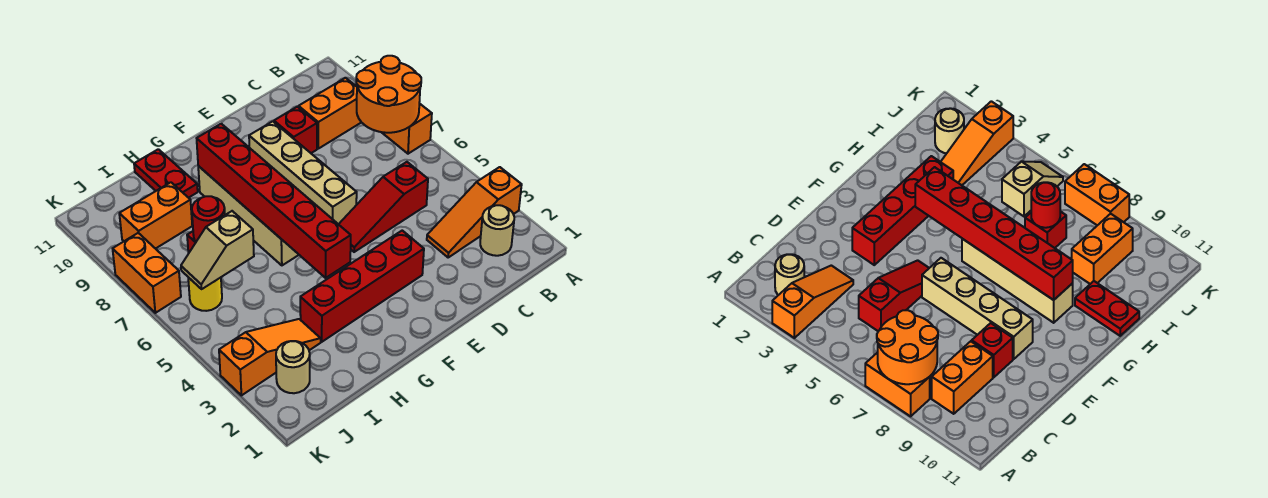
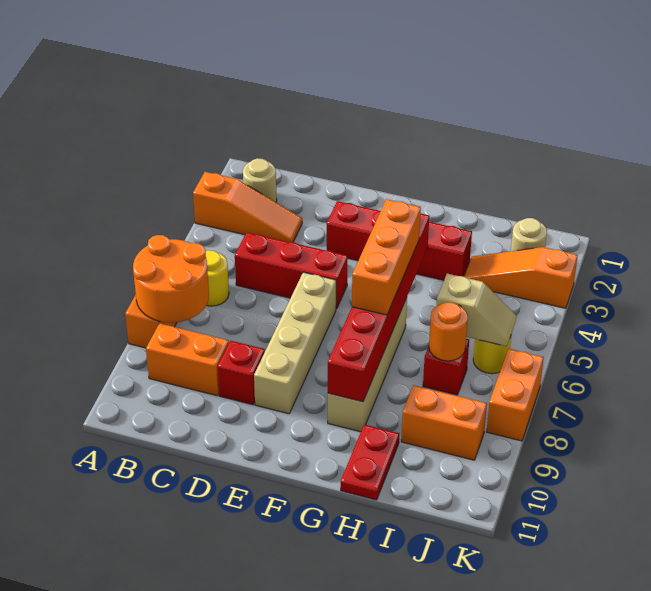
none -> yellow 1x1 round brick [206,250,229,306]
red 1x3 slope [339,162,428,252] -> red 1x3 brick [235,232,348,309]
none -> orange 1x3 brick [352,199,421,315]
red 1x1 round brick [192,196,225,242] -> orange 1x1 round brick [429,302,468,361]

